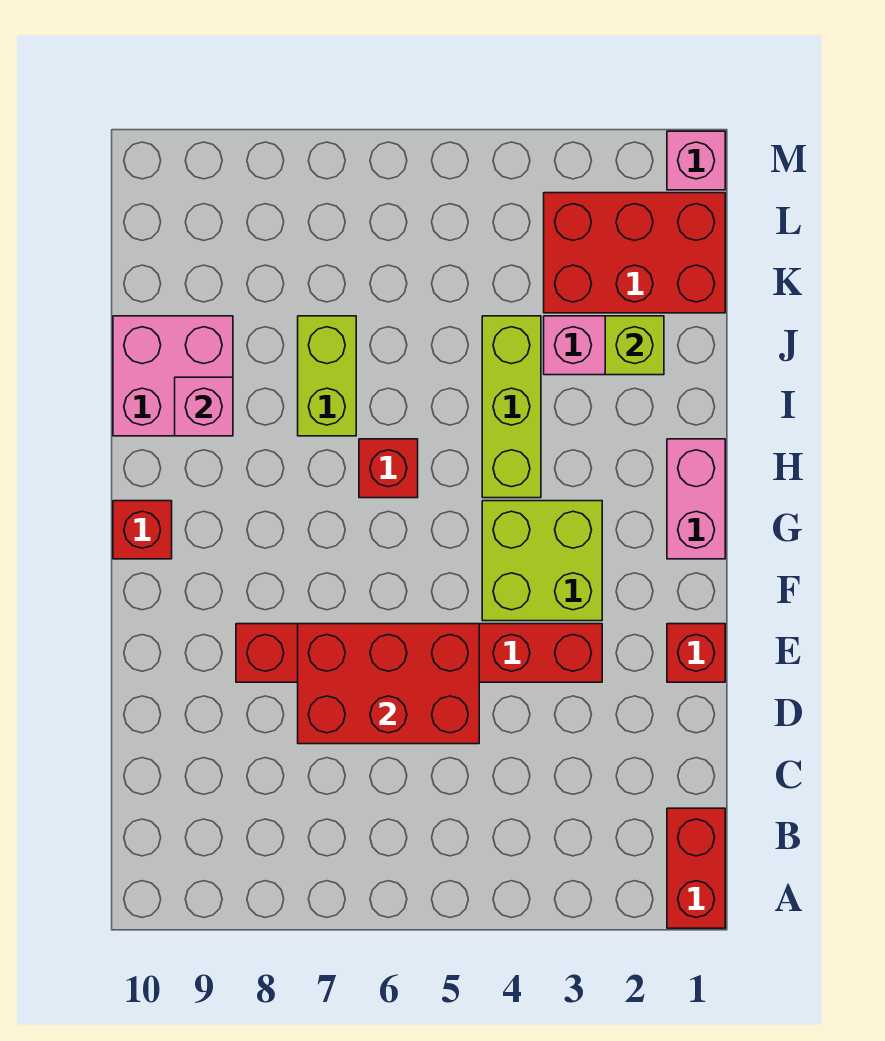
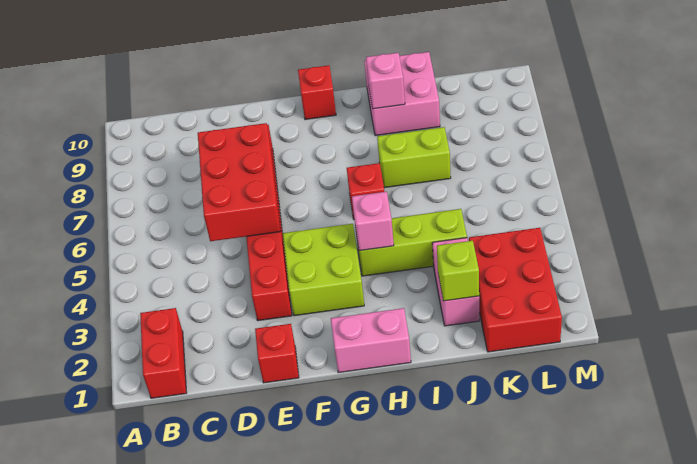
red 1x2 brick [667,808,725,928] -> red 1x2 brick turned to [140,308,187,398]
pink 1x1 brick [667,131,725,190] -> pink 1x1 brick moved to [352,192,394,251]

